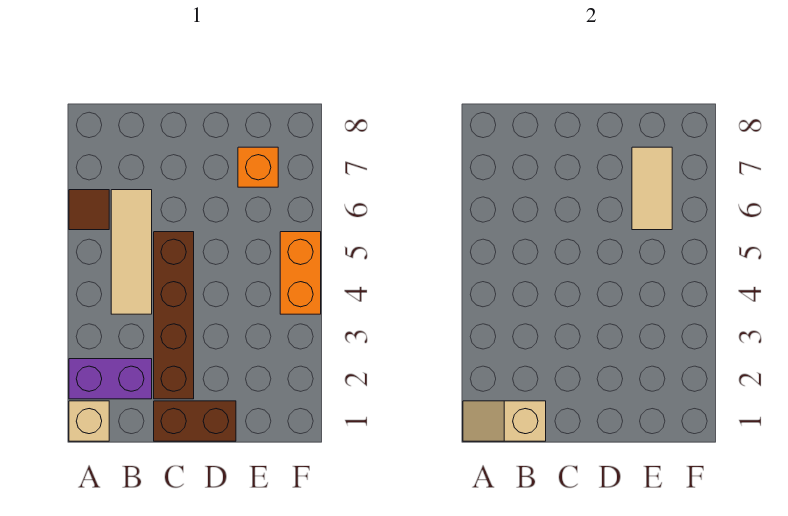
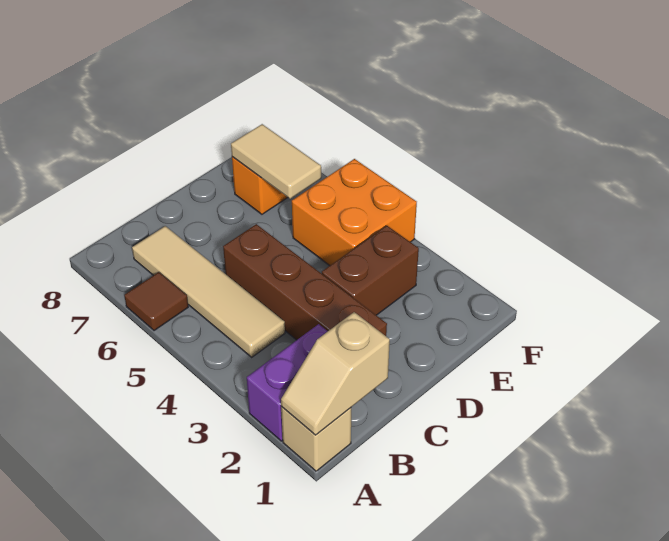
tan 1x3 tile [111,190,152,314] -> tan 1x4 tile [132,226,285,357]
brown 1x2 brick [154,401,236,441] -> brown 1x2 brick moved to [322,225,419,315]
orange 1x2 brick [280,232,321,314] -> orange 2x2 brick [292,159,417,266]

